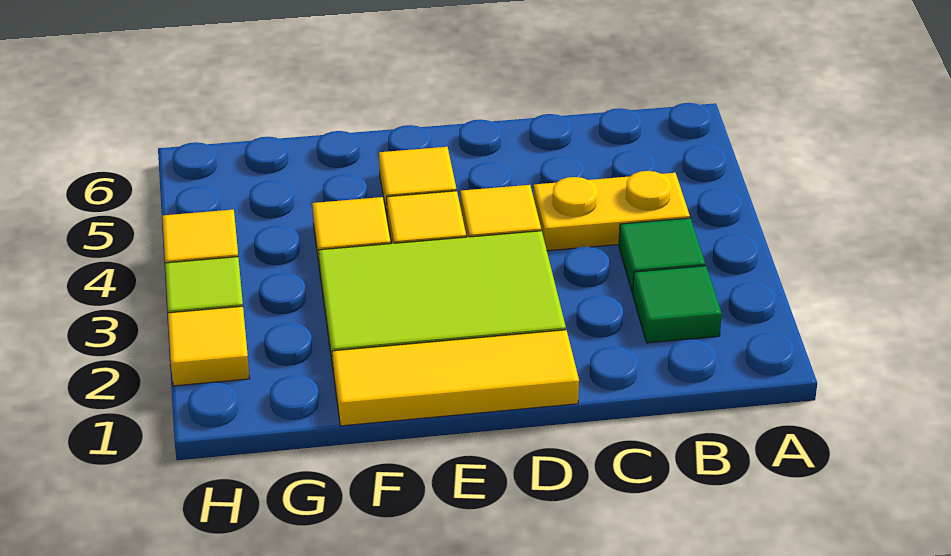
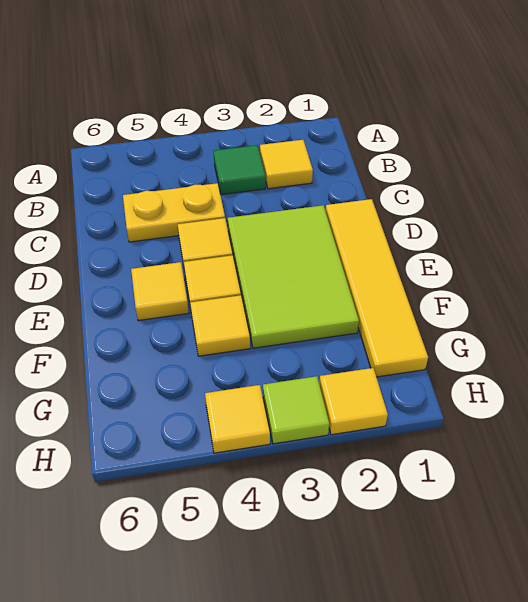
green 1x1 tile [633,266,722,343] -> yellow 1x1 tile [260,140,313,189]
yellow 1x2 plate [534,171,690,251] -> yellow 1x2 plate turned to [123,183,225,242]
yellow 1x3 tile [332,330,579,426] -> yellow 1x4 tile [326,199,428,377]

